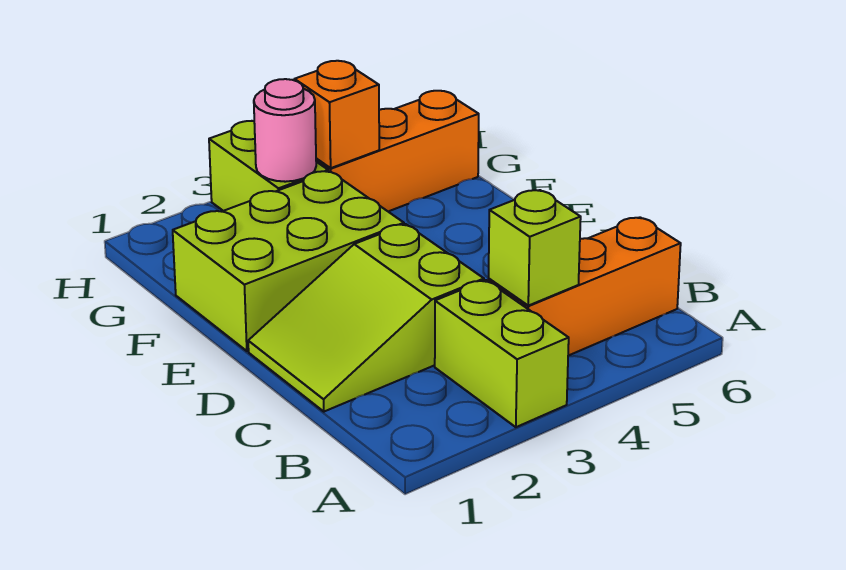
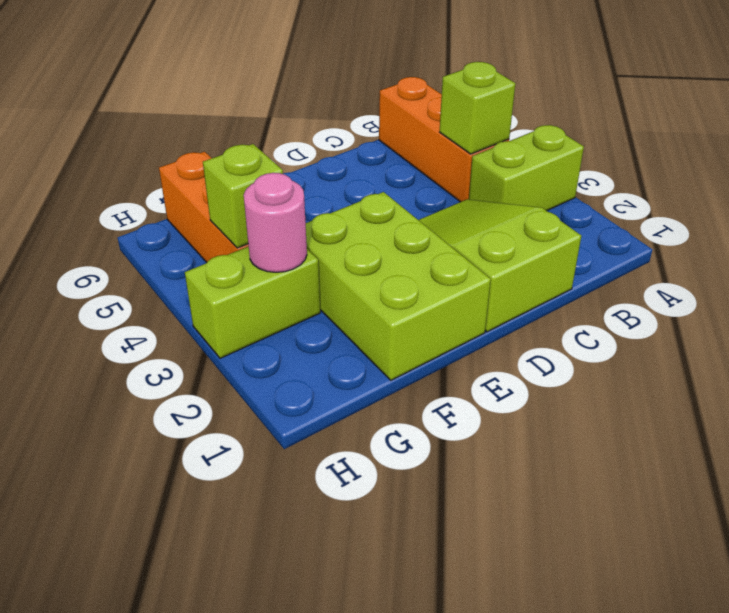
lime 2x3 slope [248,224,484,412] -> lime 2x3 slope turned to [419,199,581,332]
orange 1x1 brick [294,61,379,168] -> lime 1x1 brick [203,144,283,248]

